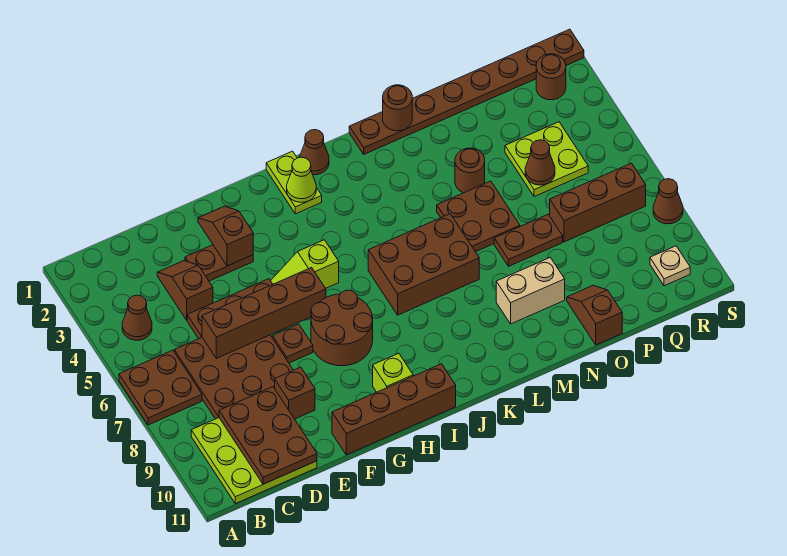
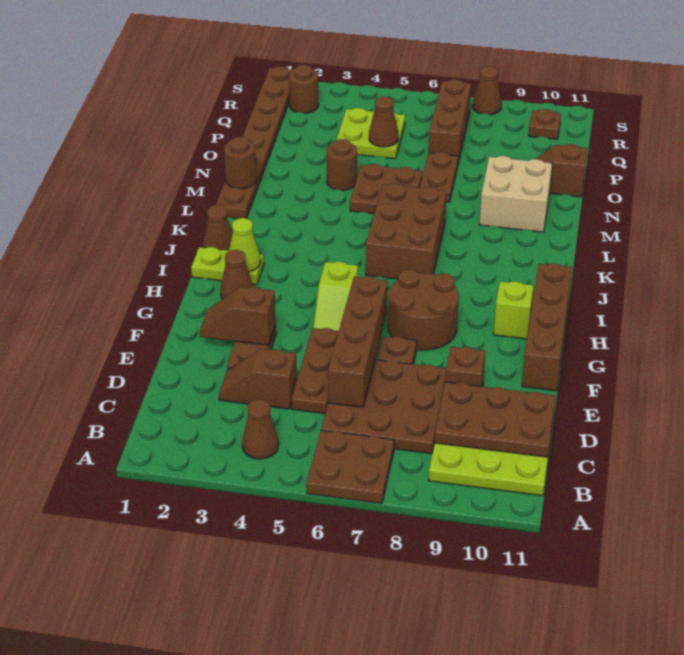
none -> brown 1x1 cone [220,250,253,299]
tan 1x2 brick [496,258,565,324] -> tan 2x2 brick [480,156,552,232]
tan 1x1 plate [650,246,690,286] -> brown 1x1 plate [529,109,561,139]

